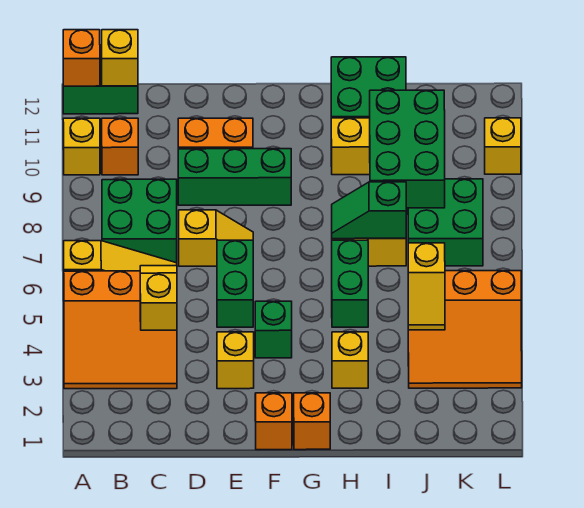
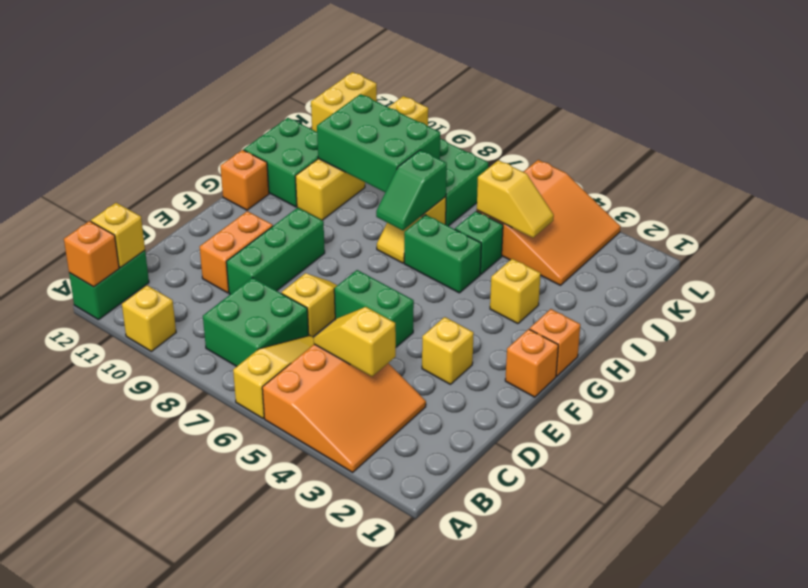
orange 1x1 brick [102,118,138,175] -> orange 1x1 brick moved to [220,150,269,210]
green 1x1 brick [255,301,292,358] -> green 1x1 brick moved to [455,211,503,274]
none -> yellow 1x2 brick [311,72,377,132]

